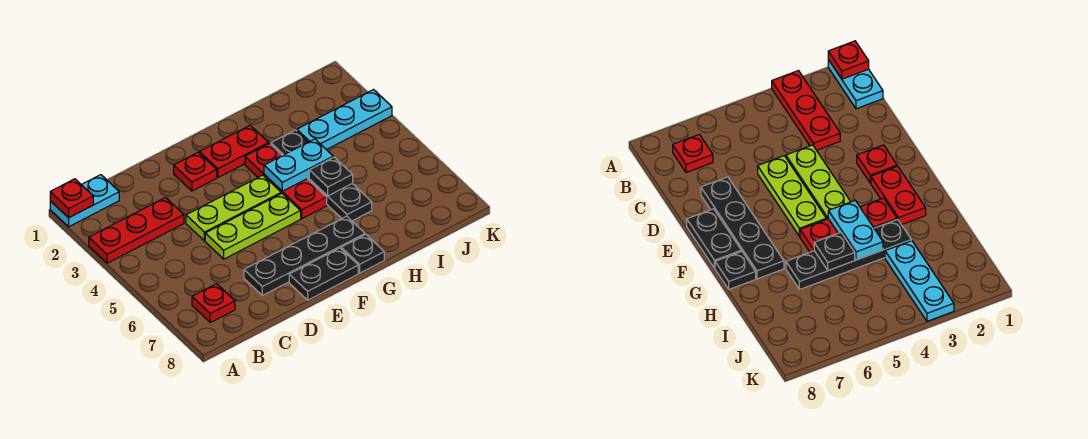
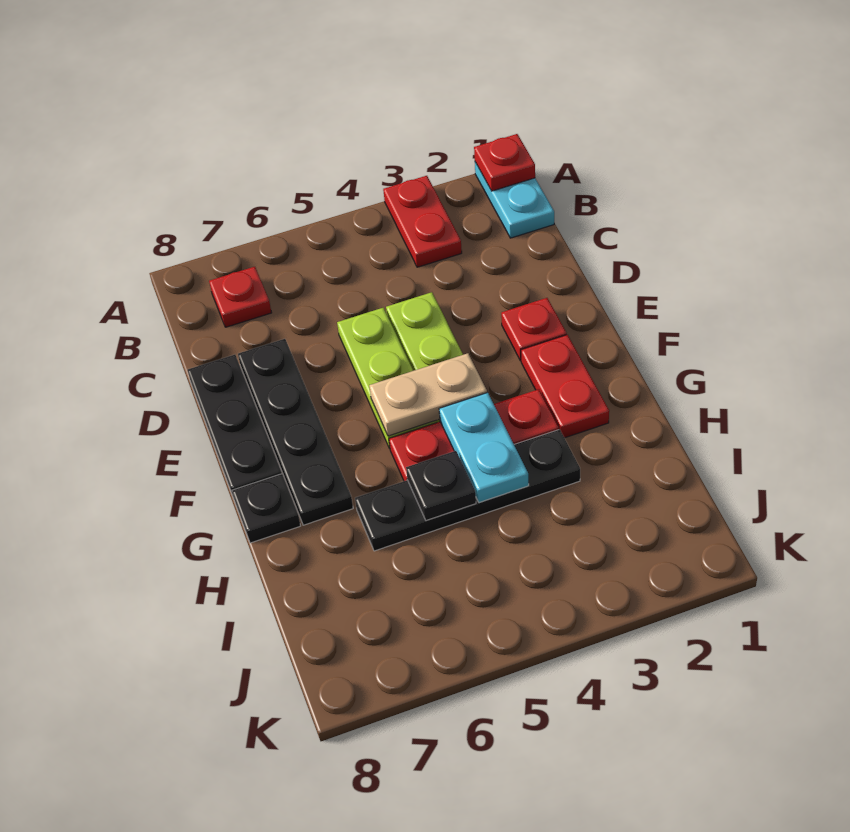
red 1x3 plate [89,198,184,263] -> red 1x2 plate [383,176,462,267]
black 1x2 plate [289,248,358,300] -> black 1x3 plate [188,355,282,498]
none -> tan 1x2 plate [369,353,487,436]
cyan 1x3 plate [297,90,392,150] -> none

